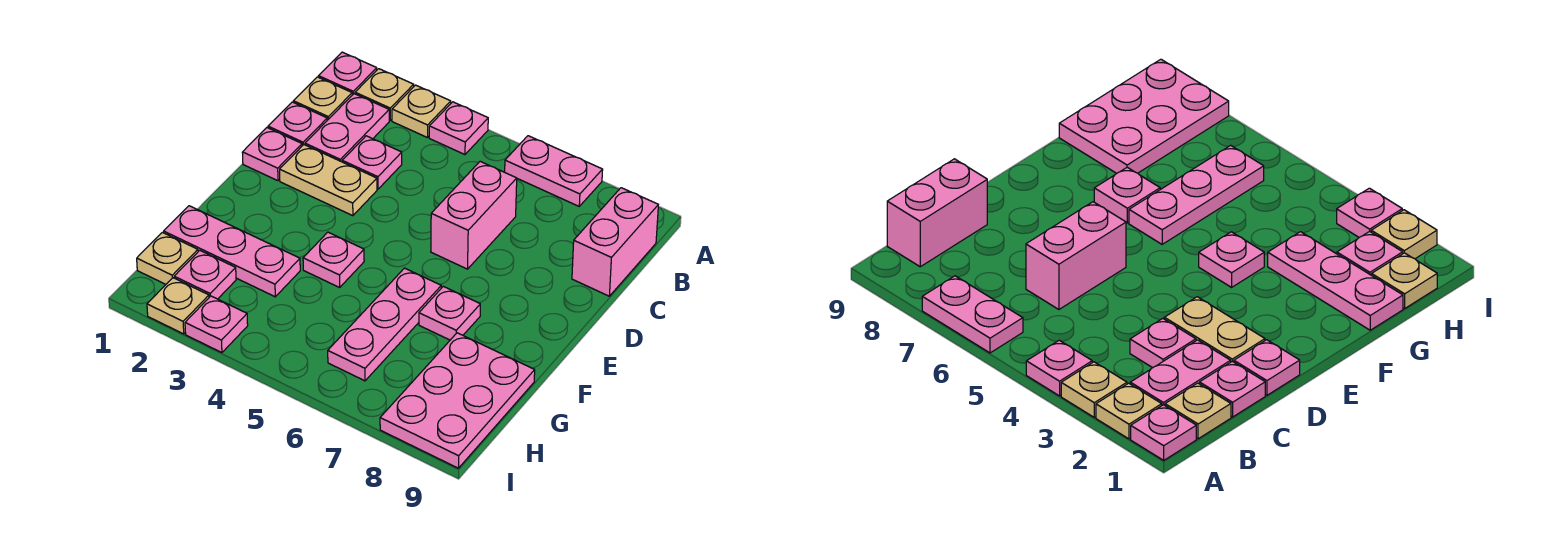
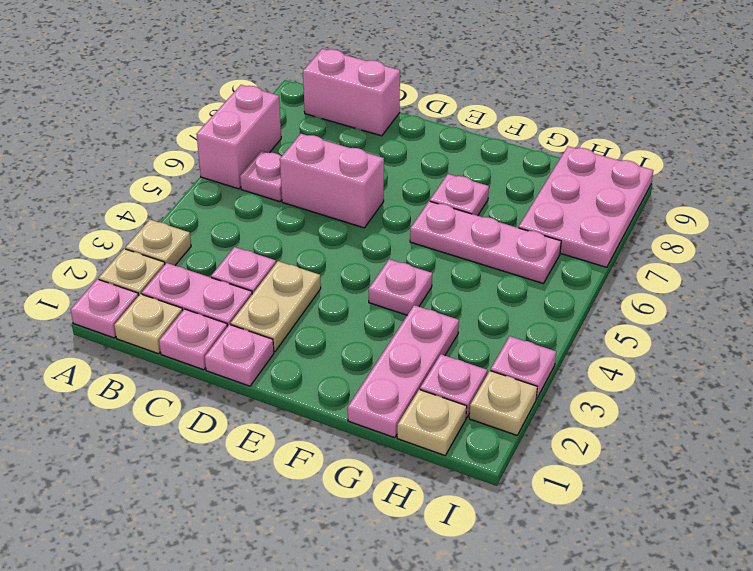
pink 1x1 plate [429,102,488,155] -> pink 1x1 plate moved to [240,151,282,202]
pink 1x2 plate [505,136,603,206] -> pink 1x2 brick [196,85,281,189]
pink 2x3 plate [380,333,535,468] -> pink 2x3 plate turned to [519,146,653,267]

